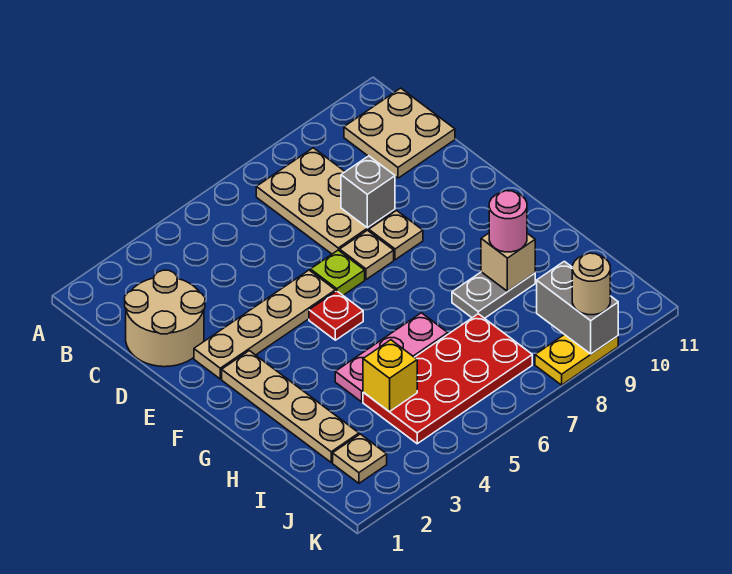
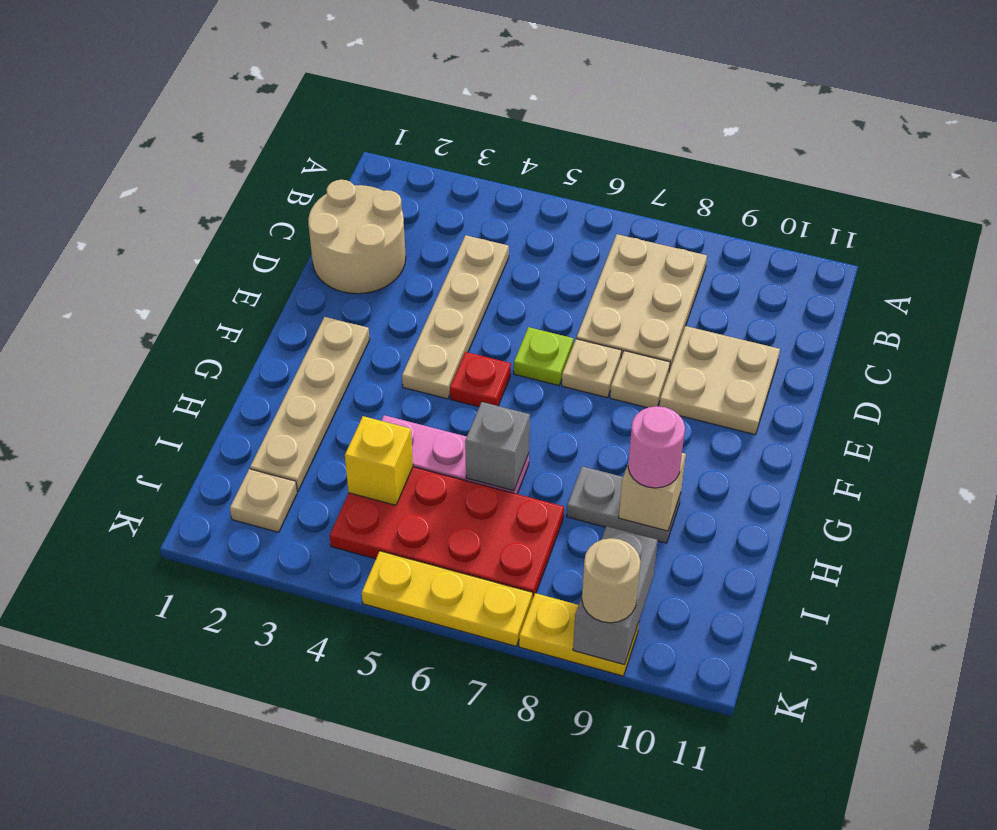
tan 2x2 plate [344,88,455,178] -> tan 2x2 plate moved to [659,326,780,435]
grey 1x1 brick [341,156,395,228] -> grey 1x1 brick moved to [465,402,530,491]
tan 1x4 plate [194,270,335,379] -> tan 1x4 plate turned to [402,235,509,399]
none -> yellow 1x3 plate [362,551,532,646]

